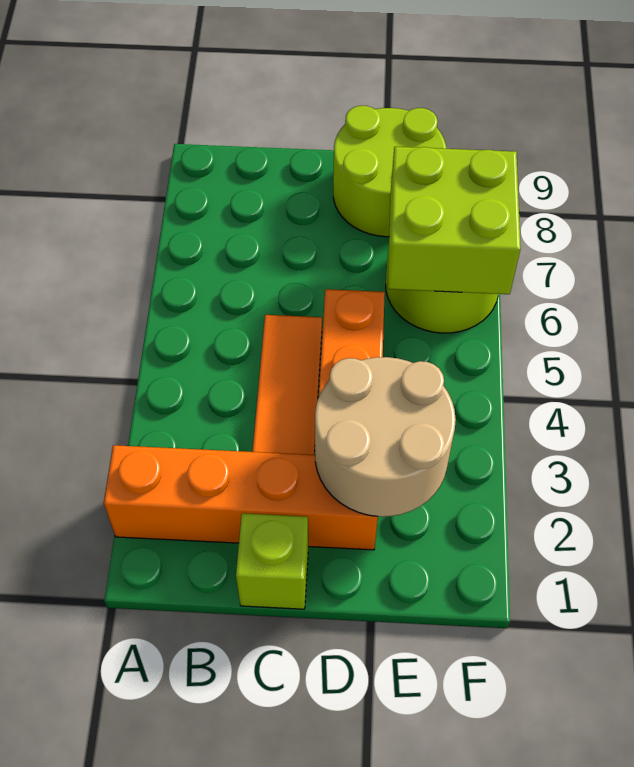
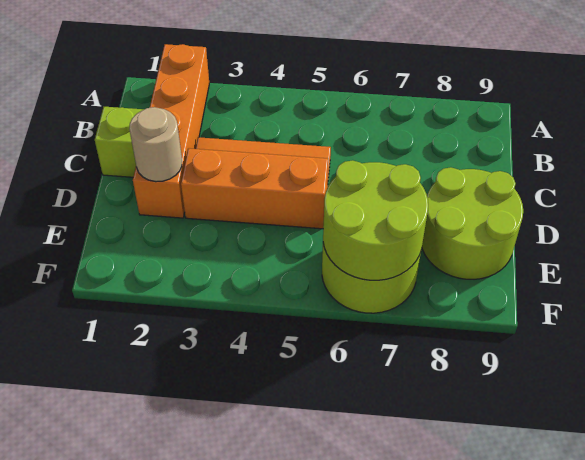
tan 2x2 round brick [315,357,456,517] -> tan 1x1 round brick [129,107,182,182]
lime 2x2 brick [388,147,521,294] -> lime 2x2 round brick [323,160,428,280]

